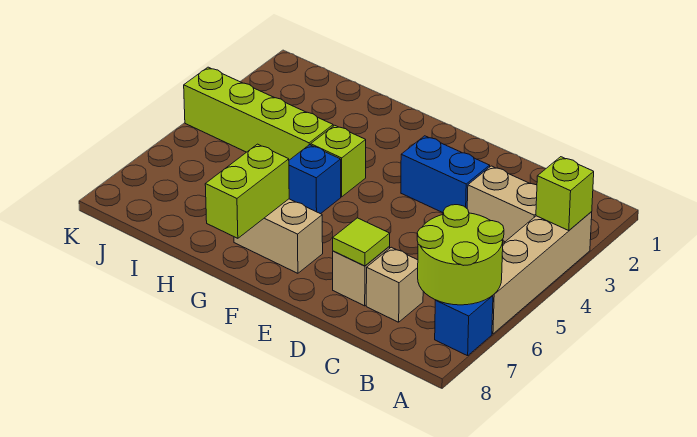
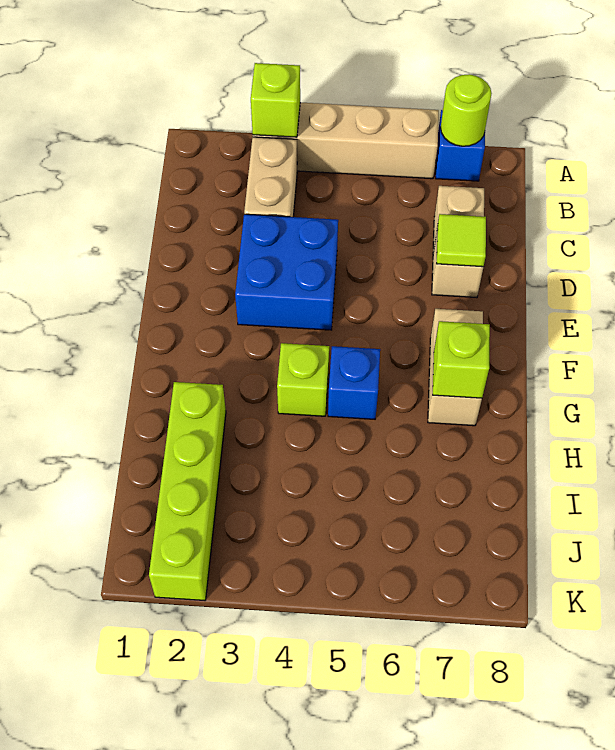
lime 2x2 round brick [417,205,504,305] -> lime 1x1 round brick [441,74,492,146]
blue 1x2 brick [401,136,490,213] -> blue 2x2 brick [235,214,338,330]
lime 1x2 brick [205,144,289,238] -> lime 1x1 brick [433,321,490,398]
lime 1x4 brick [184,67,333,160] -> lime 1x4 brick moved to [149,382,226,600]

